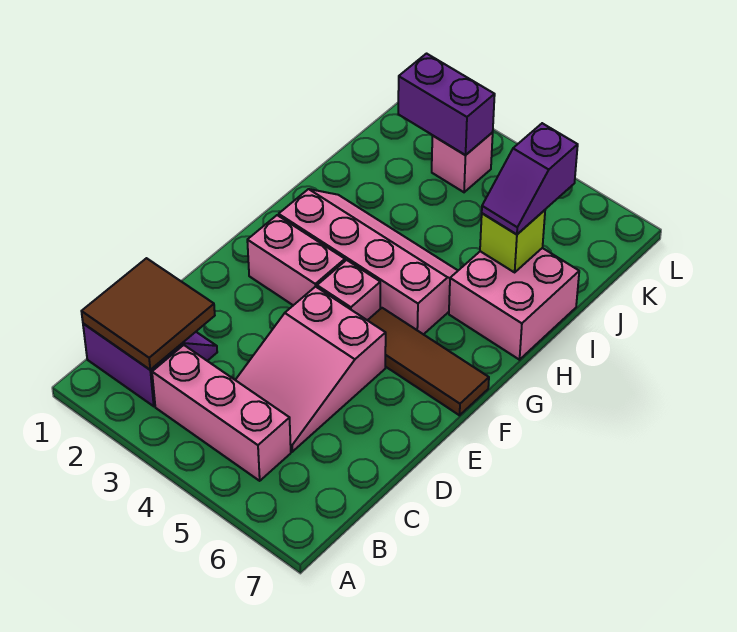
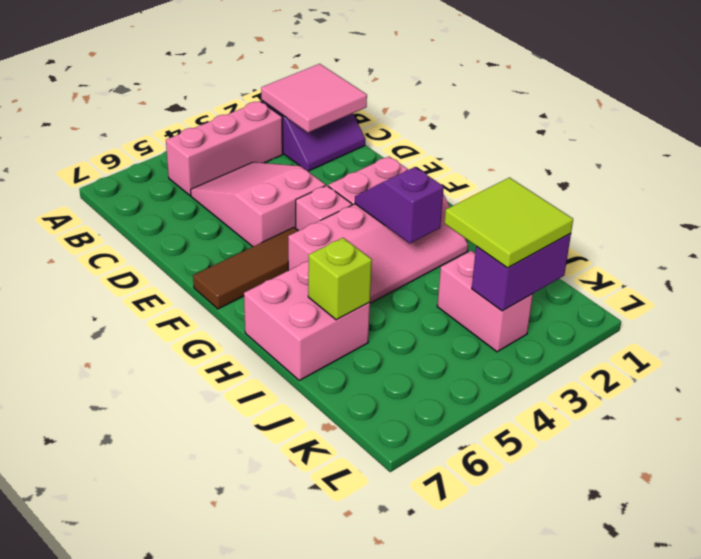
brown 2x2 tile [81,258,215,370] -> pink 2x2 tile [261,64,367,132]
purple 1x2 slope [482,123,578,234] -> purple 1x2 slope moved to [355,167,444,243]
none -> lime 2x2 tile [444,178,573,268]
pink 1x1 brick [432,133,493,192] -> pink 1x2 brick [437,251,533,352]

